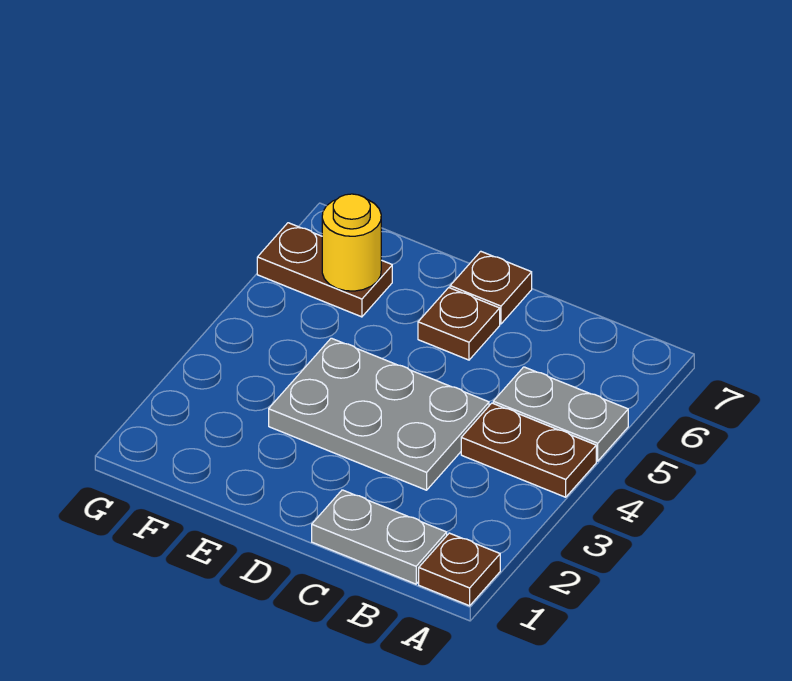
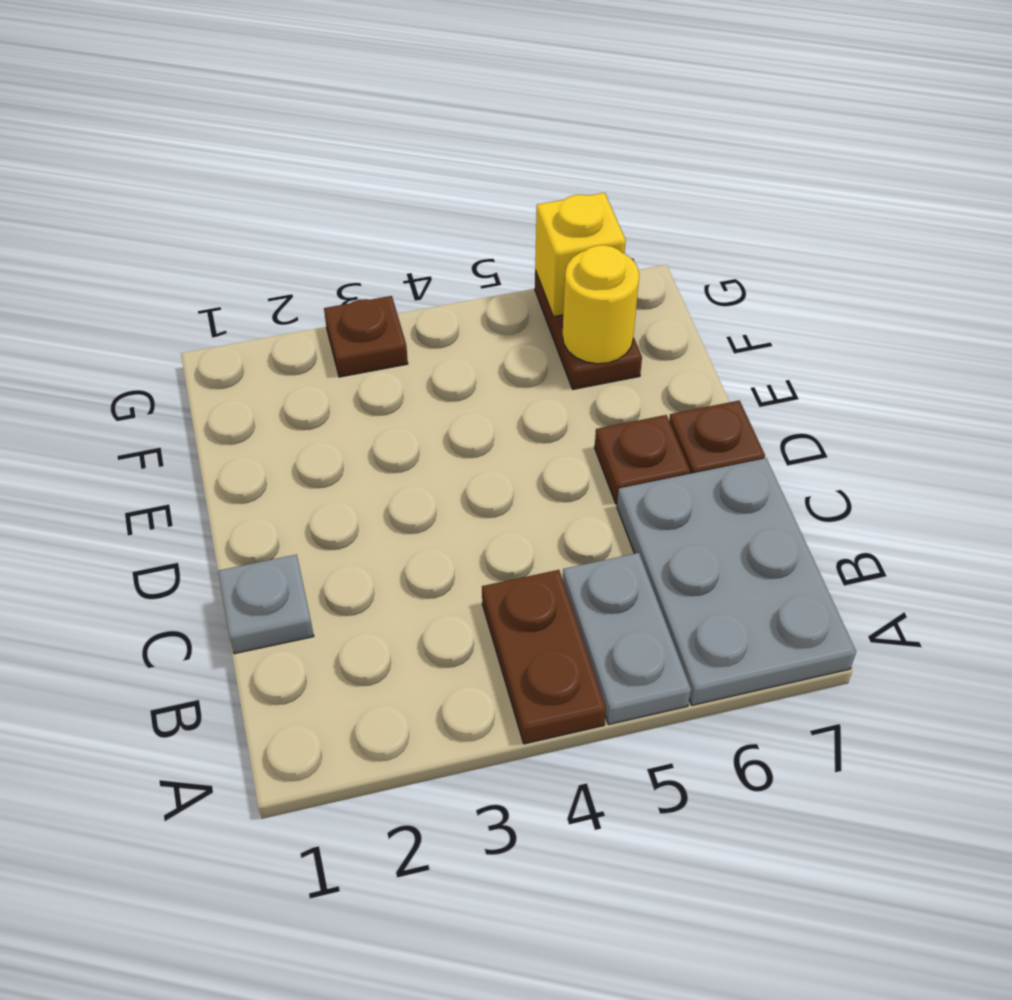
brown 1x1 plate [419,533,500,606] -> brown 1x1 plate moved to [324,296,408,377]
grey 1x2 plate [312,490,447,584] -> grey 1x1 plate [218,554,314,654]
grey 2x3 plate [269,338,489,490] -> grey 2x3 plate moved to [617,458,856,705]
none -> yellow 1x1 brick [535,193,626,317]

